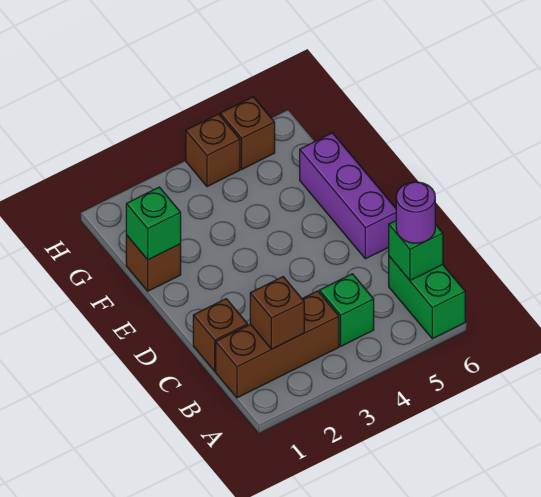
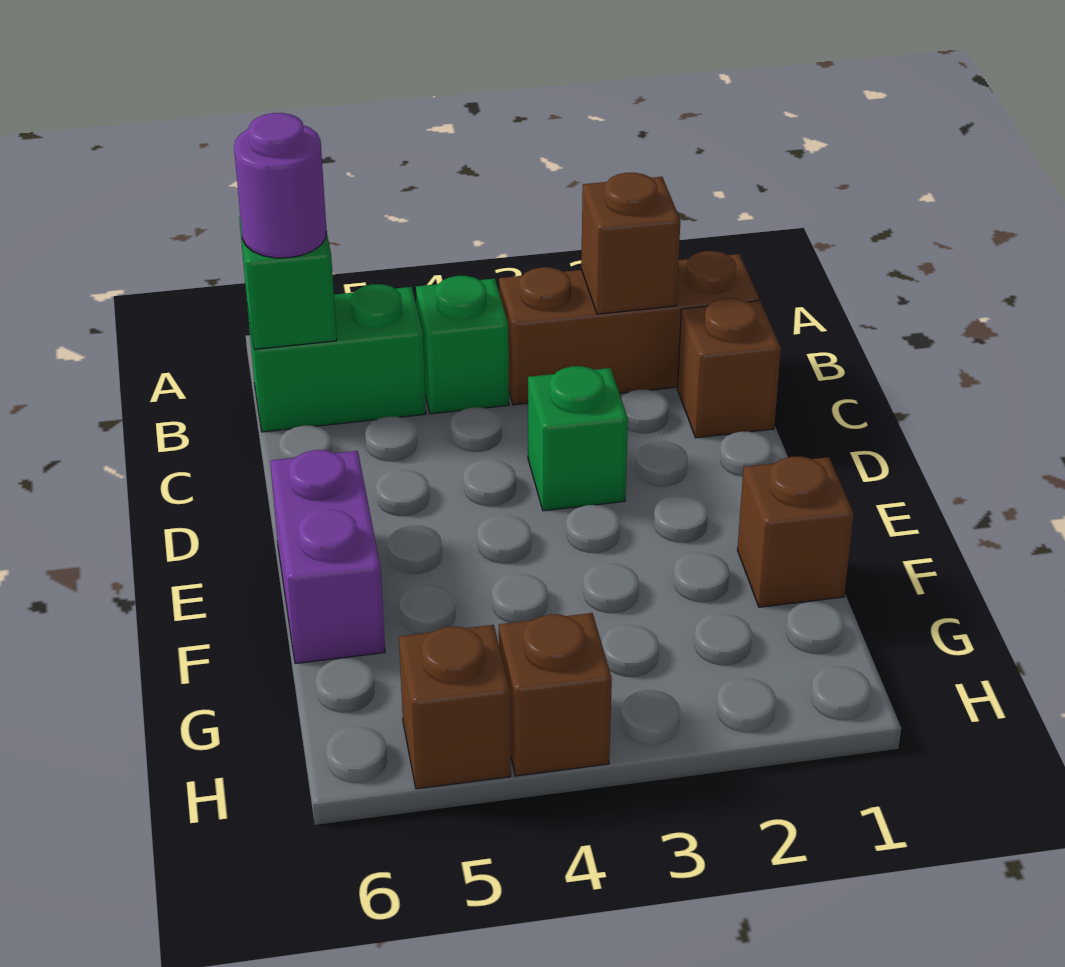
green 1x2 brick [389,256,465,339] -> green 1x2 brick turned to [247,284,426,432]
purple 1x3 brick [300,133,396,259] -> purple 1x2 brick [270,450,385,663]
green 1x1 brick [126,187,181,260] -> green 1x1 brick moved to [528,366,628,511]

